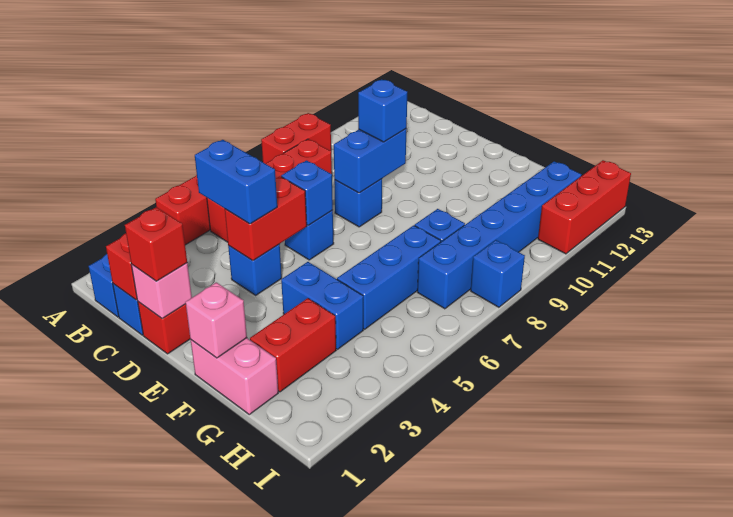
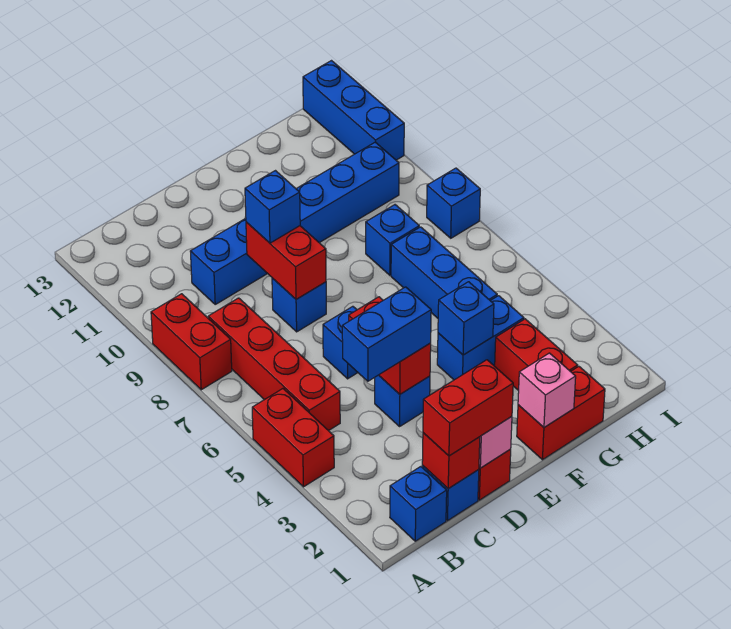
red 1x1 brick [125,207,187,281] -> red 1x2 brick [423,360,513,456]
blue 1x1 brick [281,160,333,226] -> blue 1x1 brick moved to [438,282,494,355]
blue 1x2 brick [334,129,407,193] -> red 1x2 brick [246,222,326,300]
pink 1x2 brick [190,338,278,414] -> red 1x2 brick [517,366,605,460]
blue 1x6 brick [417,161,581,309] -> blue 1x6 brick turned to [190,142,399,304]
red 1x3 brick [538,160,631,254] -> blue 1x3 brick [303,61,404,160]

